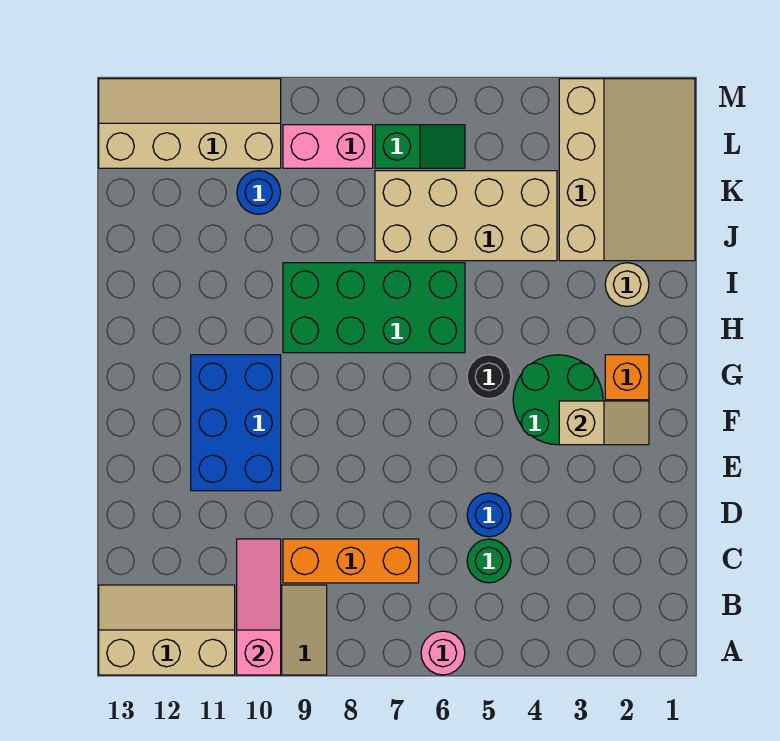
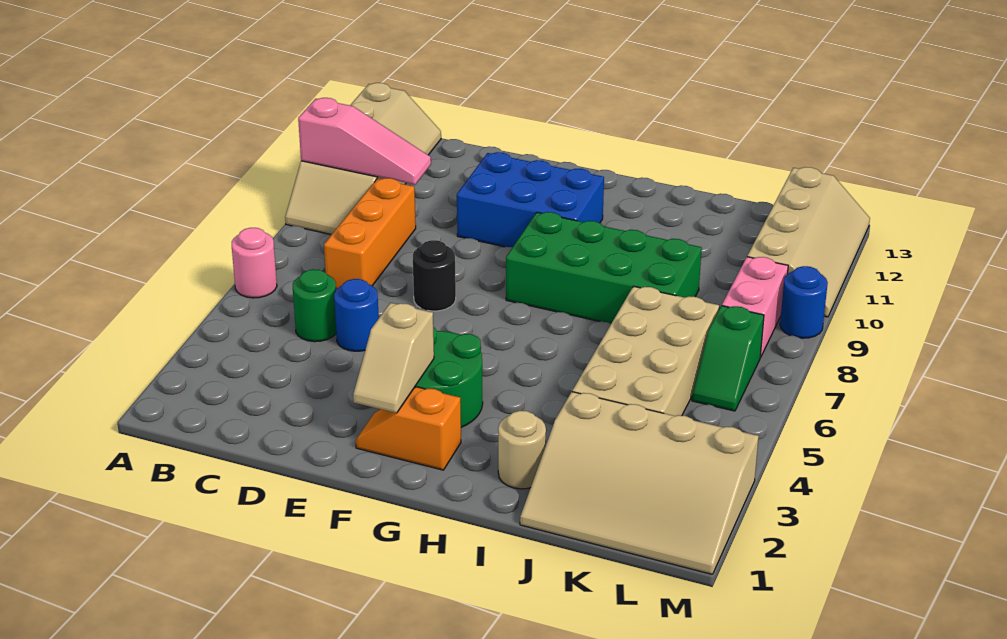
black 1x1 round brick [467,355,511,399] -> black 1x1 round brick moved to [413,240,456,311]
green 2x4 brick [283,263,465,353] -> green 2x4 brick turned to [506,212,702,324]
blue 1x1 round brick [237,171,281,214] -> blue 1x1 round brick moved to [780,266,828,338]

